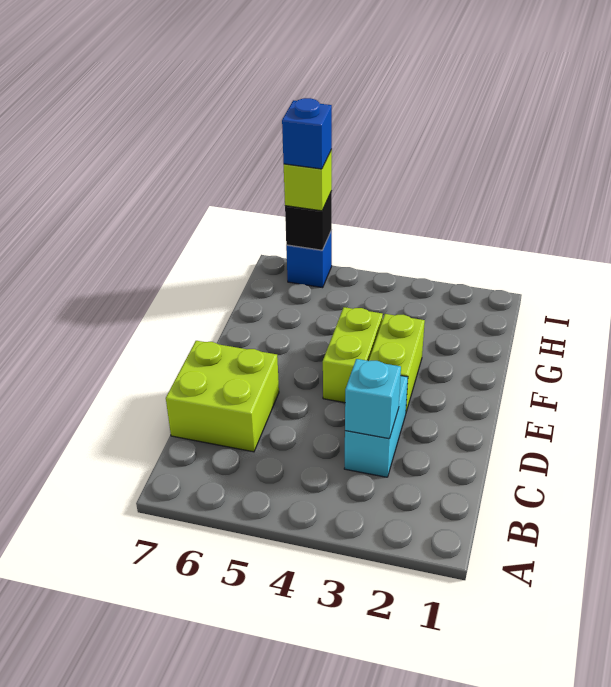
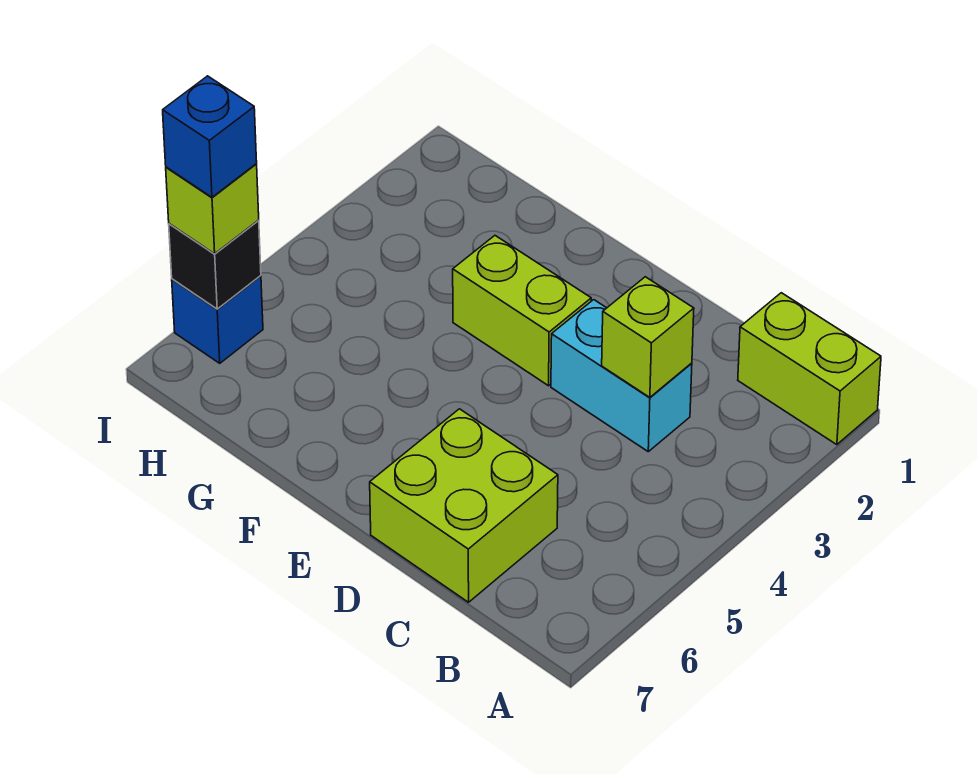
cyan 1x1 brick [345,359,401,439] -> lime 1x1 brick [602,277,694,397]
lime 1x2 brick [323,307,383,403] -> lime 1x2 brick moved to [738,293,881,445]

